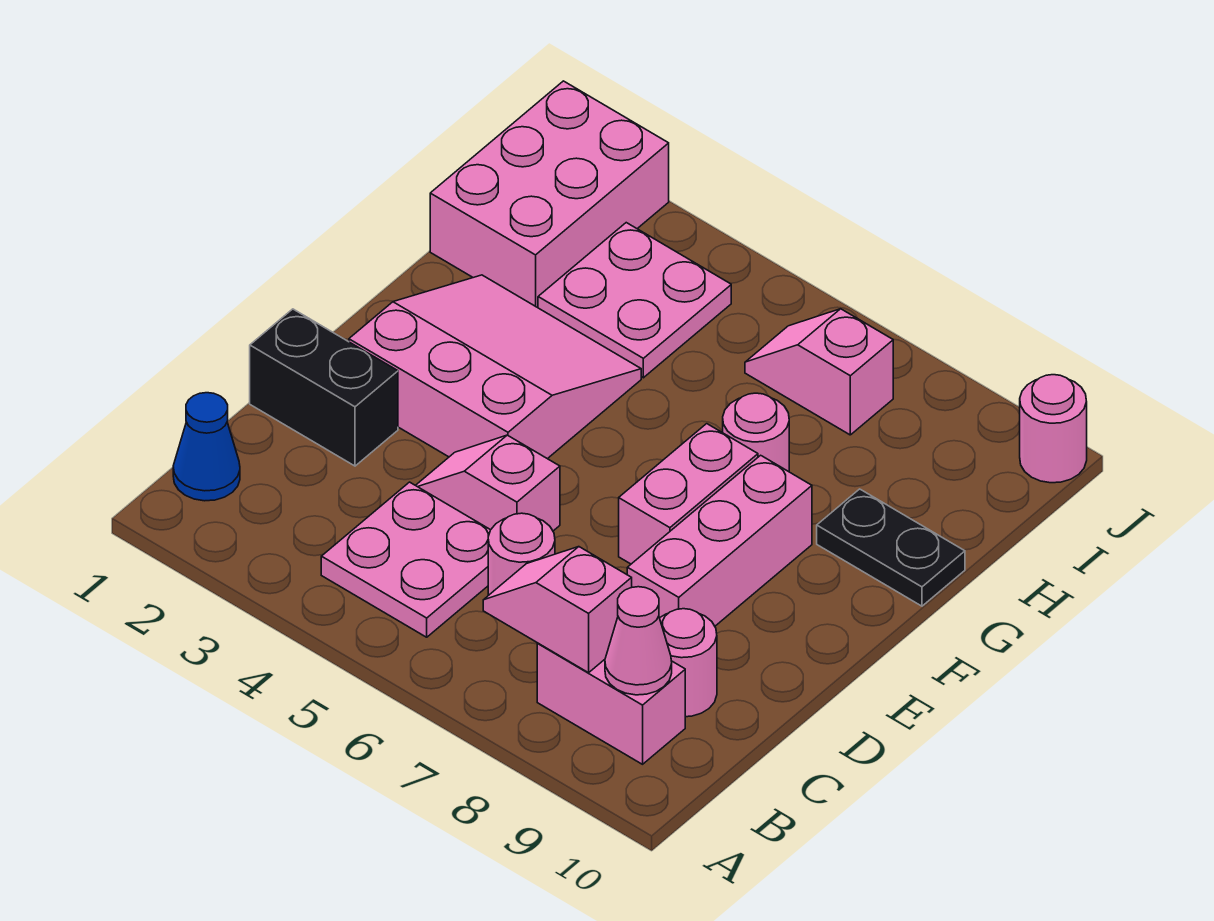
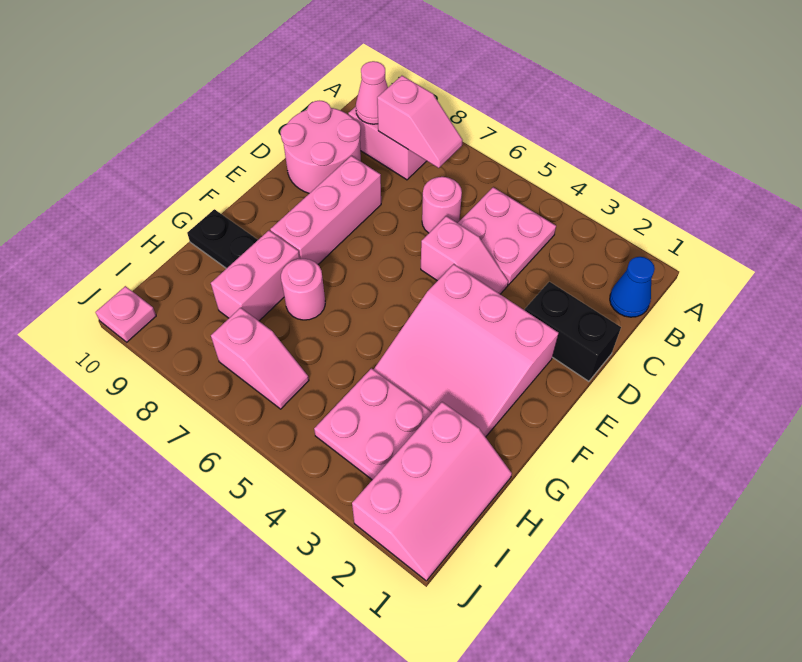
pink 1x1 round brick [660,609,717,717] -> pink 2x2 round brick [281,101,361,193]
pink 1x2 brick [619,424,758,564] -> pink 1x2 brick moved to [211,231,300,321]
pink 2x3 brick [430,81,669,308] -> pink 2x3 slope [352,402,512,581]
pink 1x1 round brick [1020,375,1087,483] -> pink 1x1 plate [96,286,156,342]

